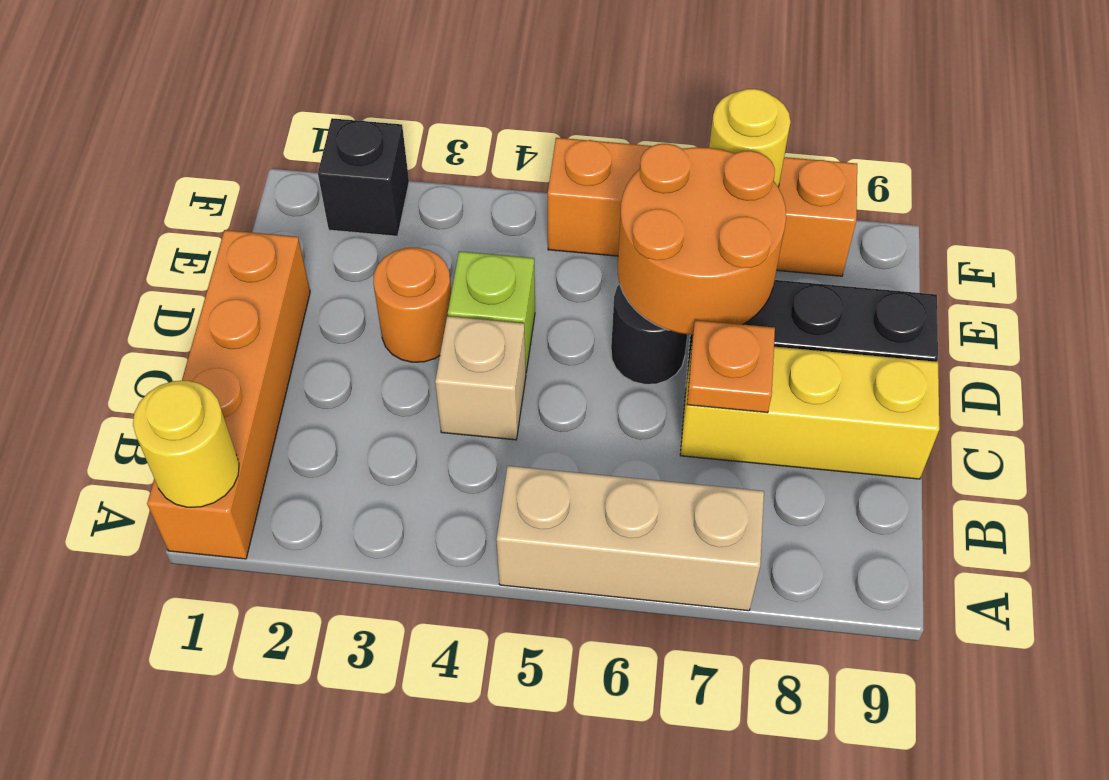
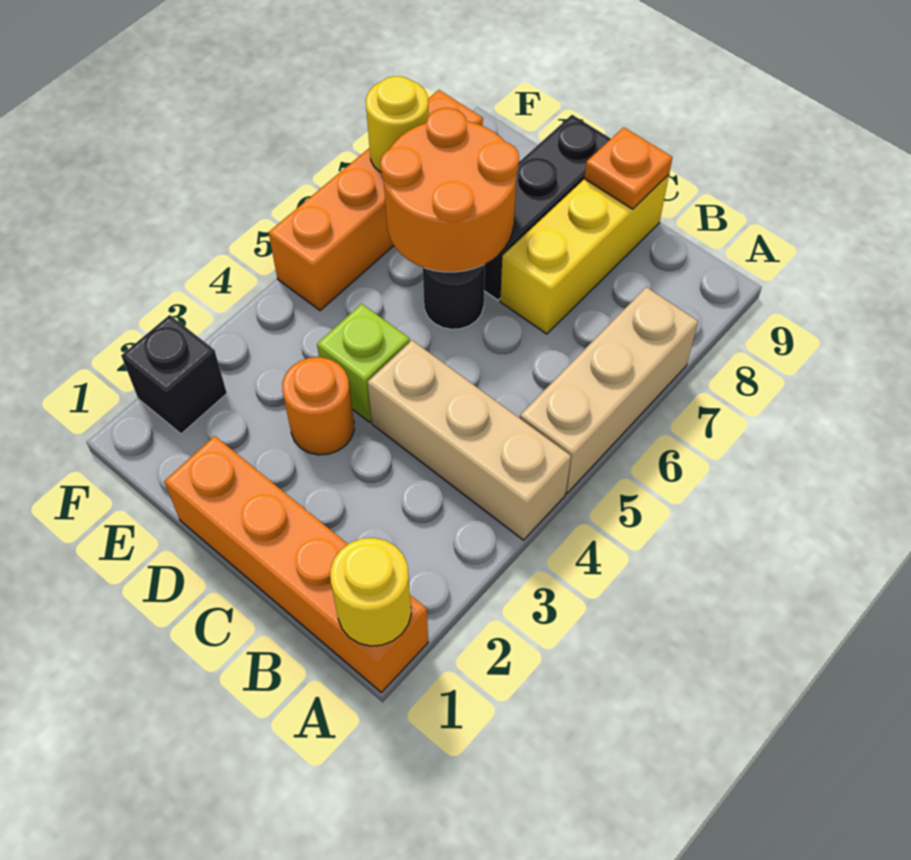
tan 1x1 brick [435,316,526,440] -> tan 1x3 brick [367,340,571,540]
orange 1x1 plate [687,320,775,413] -> orange 1x1 plate moved to [584,127,673,209]

